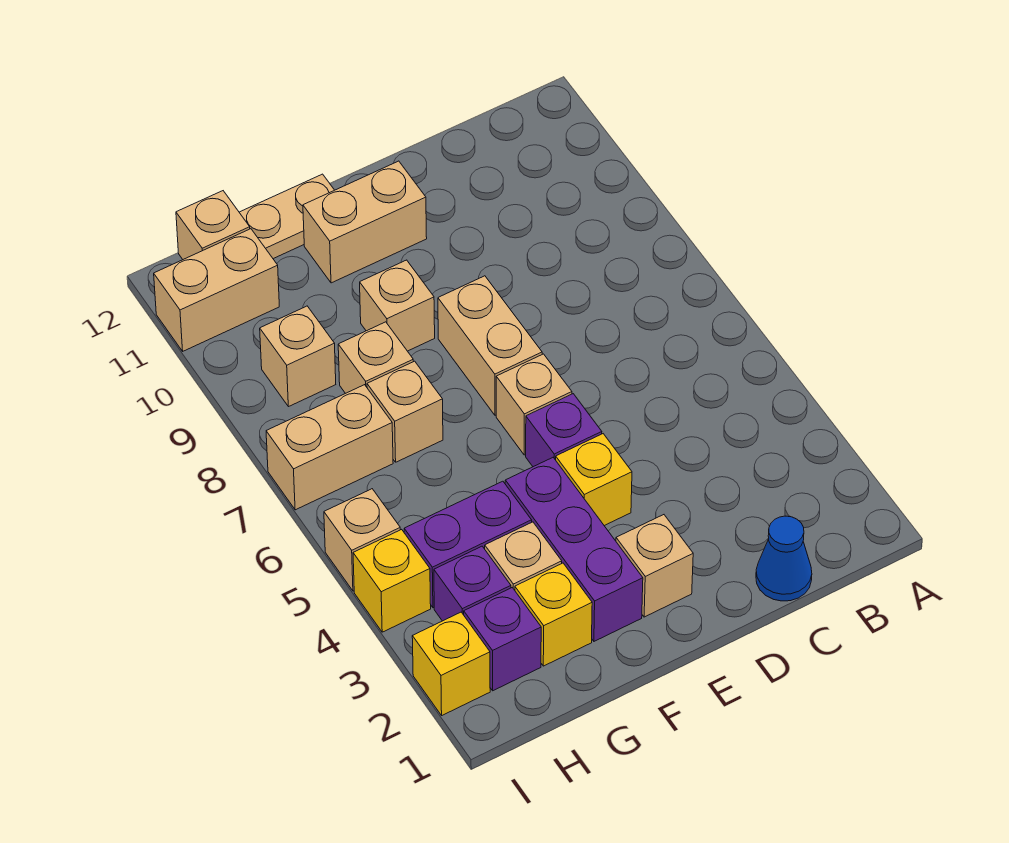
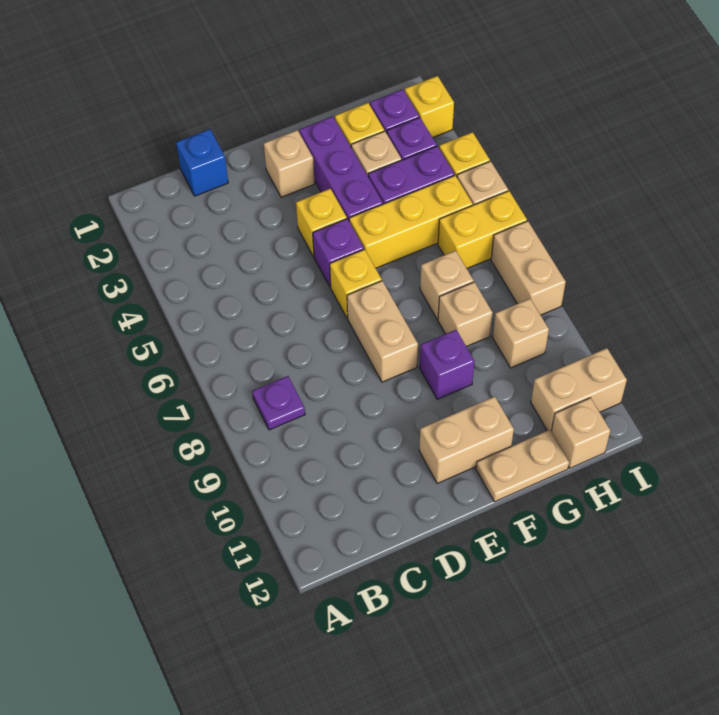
none -> purple 1x1 plate [252,376,305,430]
blue 1x1 cone [756,516,812,601] -> blue 1x1 brick [176,129,228,196]
tan 1x1 brick [496,354,572,455] -> yellow 1x1 brick [330,249,382,318]
none -> yellow 1x3 brick [349,176,473,268]
tan 1x1 brick [360,260,435,351] -> purple 1x1 brick [420,330,474,399]
none -> yellow 1x2 brick [438,191,527,268]
tan 1x2 brick [266,385,393,510] -> tan 1x2 brick turned to [491,221,566,315]

